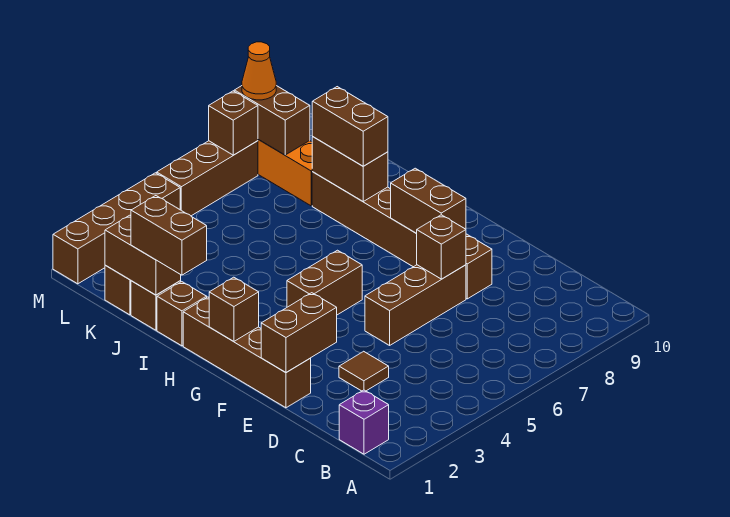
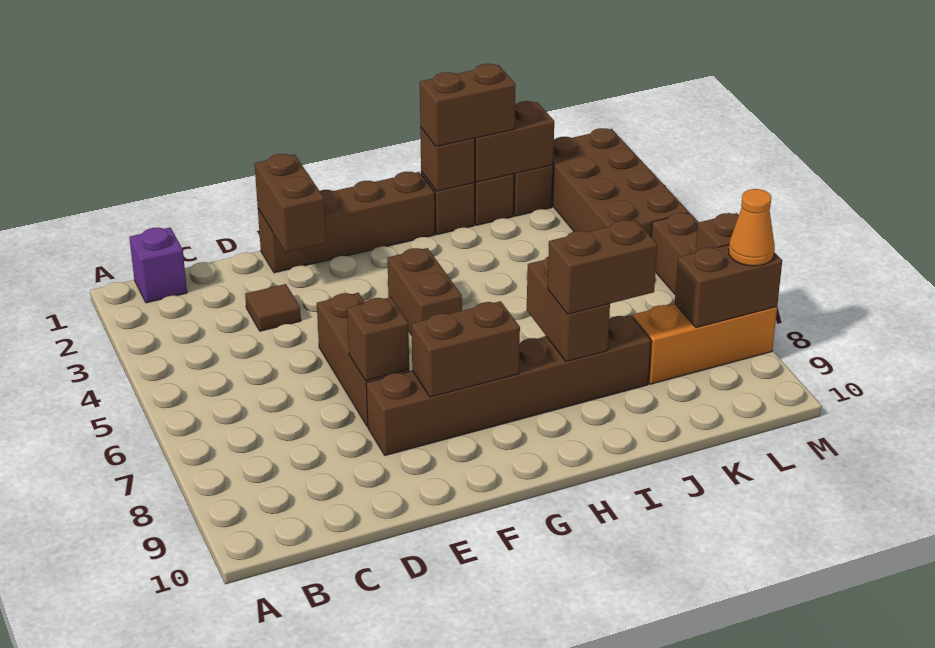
brown 1x1 brick [209,277,259,342] -> brown 1x1 brick moved to [420,127,475,191]
brown 1x2 brick [312,137,388,201] -> brown 1x2 brick turned to [527,256,610,361]
brown 1x4 brick [53,173,180,284] -> brown 2x4 brick [552,128,689,236]

